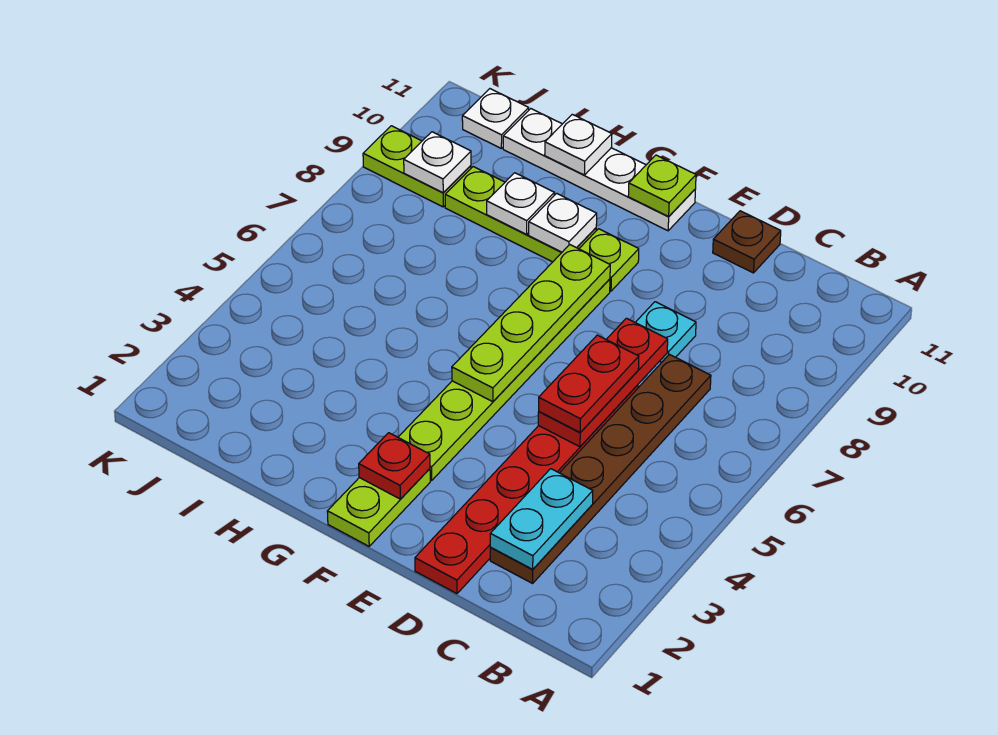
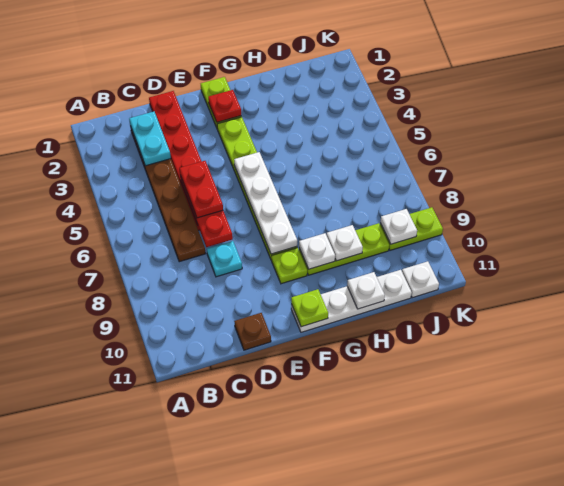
lime 1x4 plate [452,245,610,402] -> white 1x4 plate [234,152,297,254]

